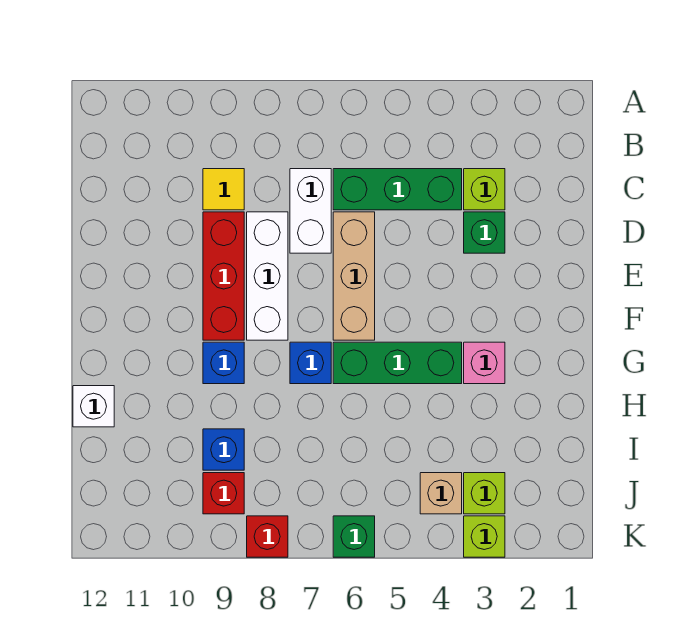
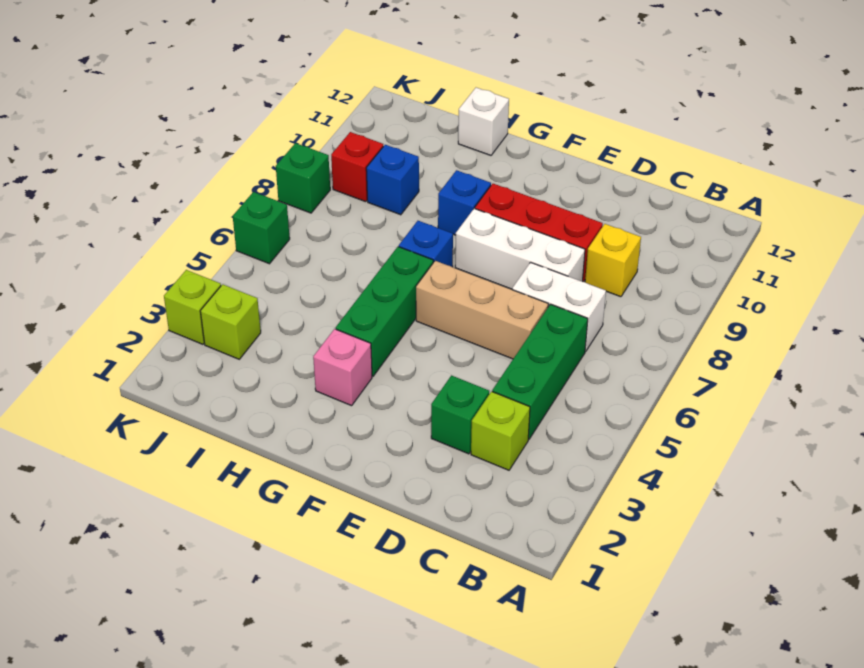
yellow 1x1 tile [203,169,244,210] -> yellow 1x1 brick [585,224,641,297]
tan 1x1 brick [420,473,462,514] -> none
red 1x1 brick [247,516,288,557] -> green 1x1 brick [276,143,330,213]

